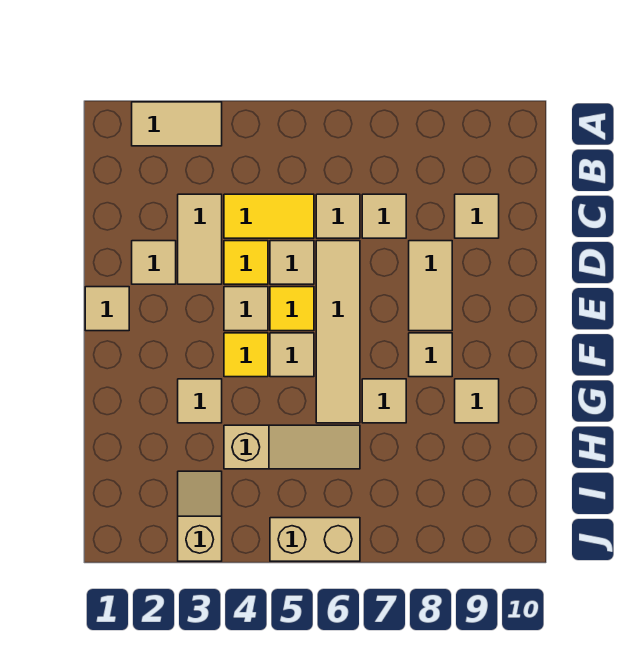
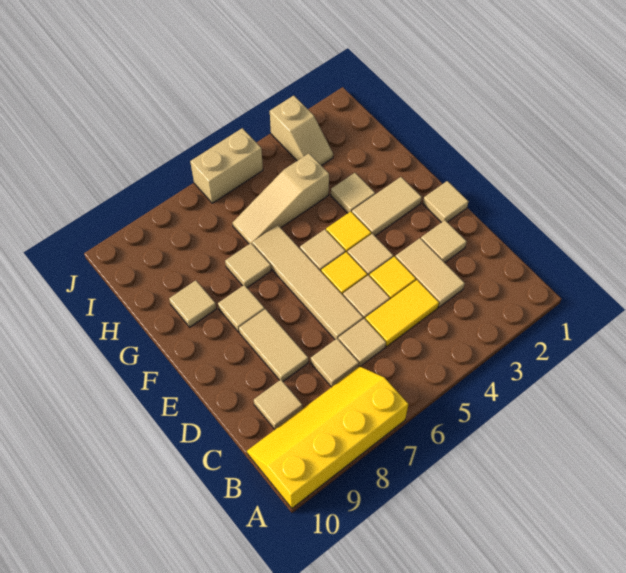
tan 1x2 tile [132,102,222,146] -> tan 1x2 tile moved to [352,177,422,236]
none -> yellow 2x4 slope [247,366,408,508]

